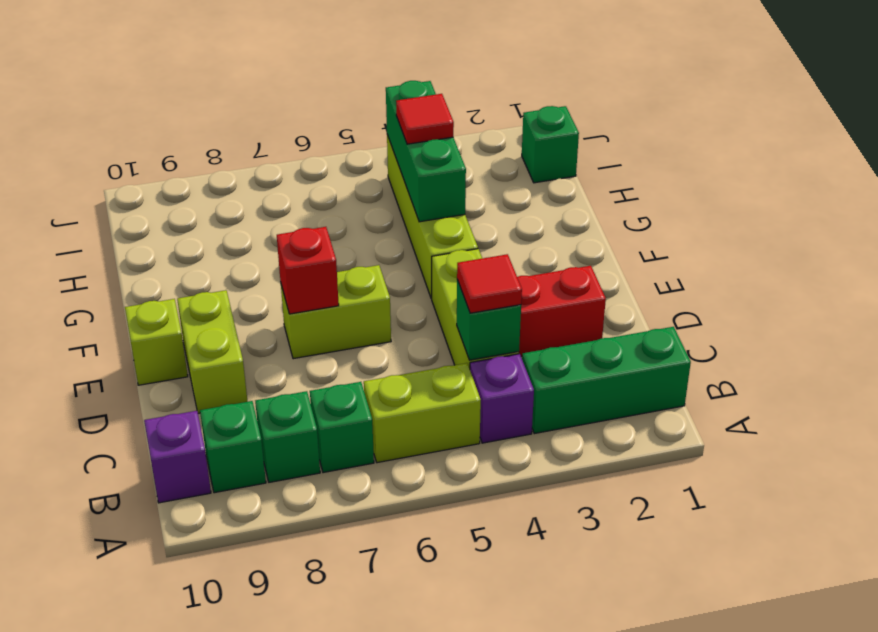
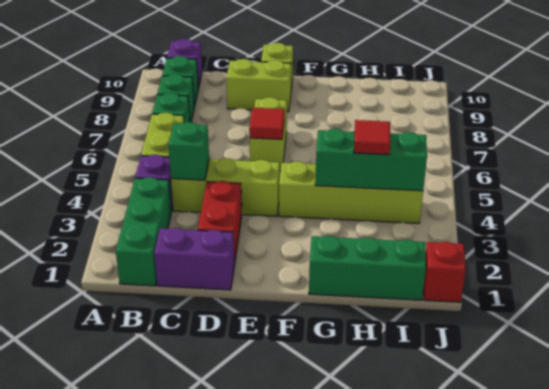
none -> purple 1x2 brick [154,228,235,290]
red 1x1 tile [457,254,522,313] -> red 1x1 tile moved to [249,108,285,139]
red 1x1 brick [277,227,339,314] -> red 1x1 brick moved to [424,242,466,302]
green 1x1 brick [522,106,579,183] -> green 1x3 brick [309,236,426,300]

